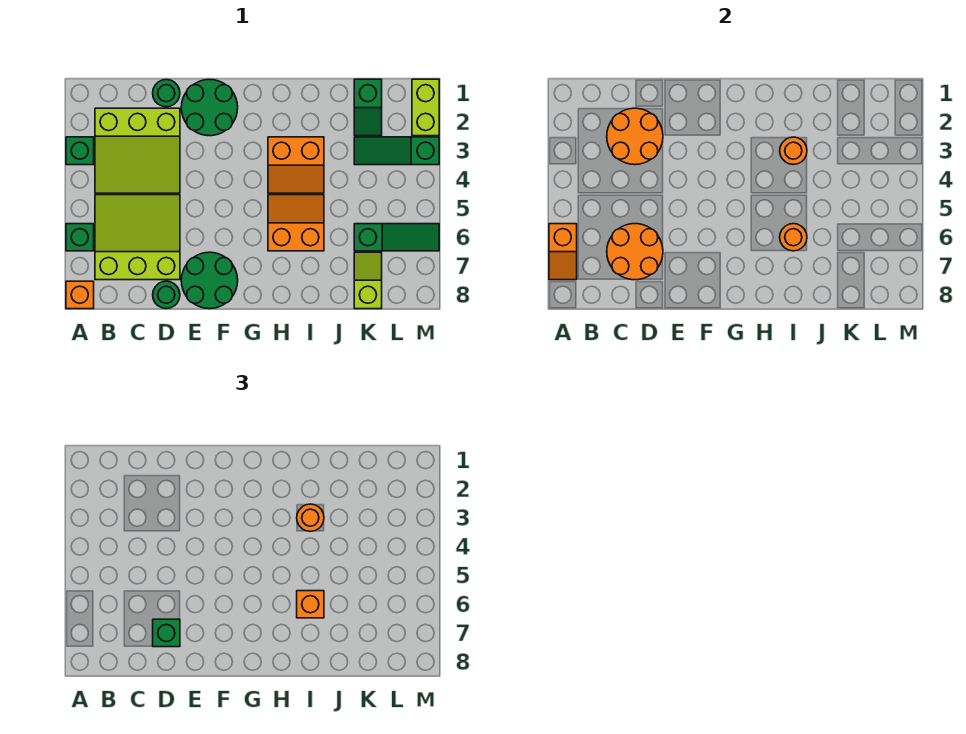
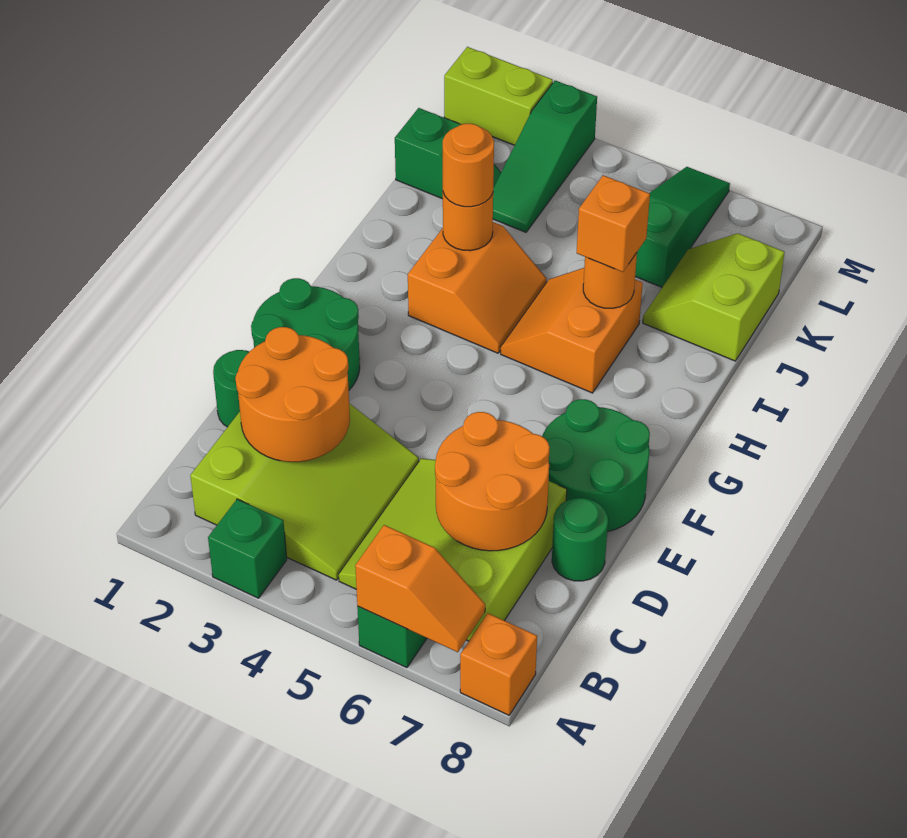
green 1x1 brick [153,619,180,647] -> none
lime 1x2 slope [354,252,382,309] -> lime 2x2 slope [643,234,785,361]

